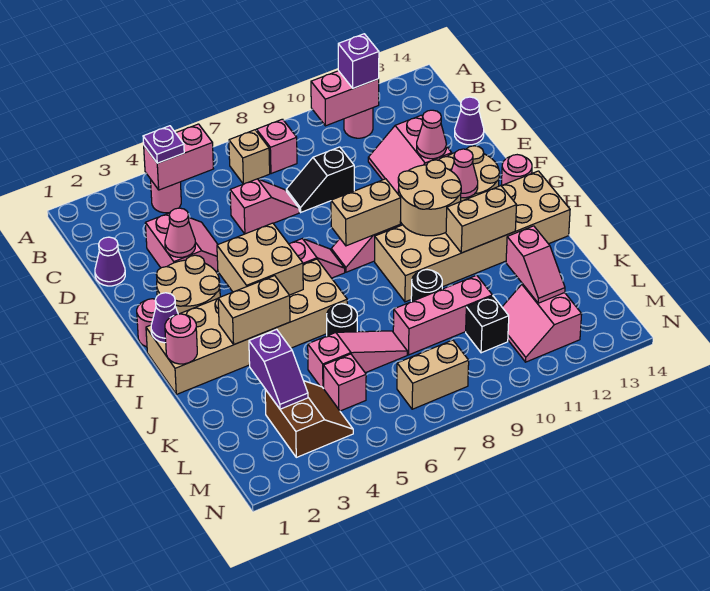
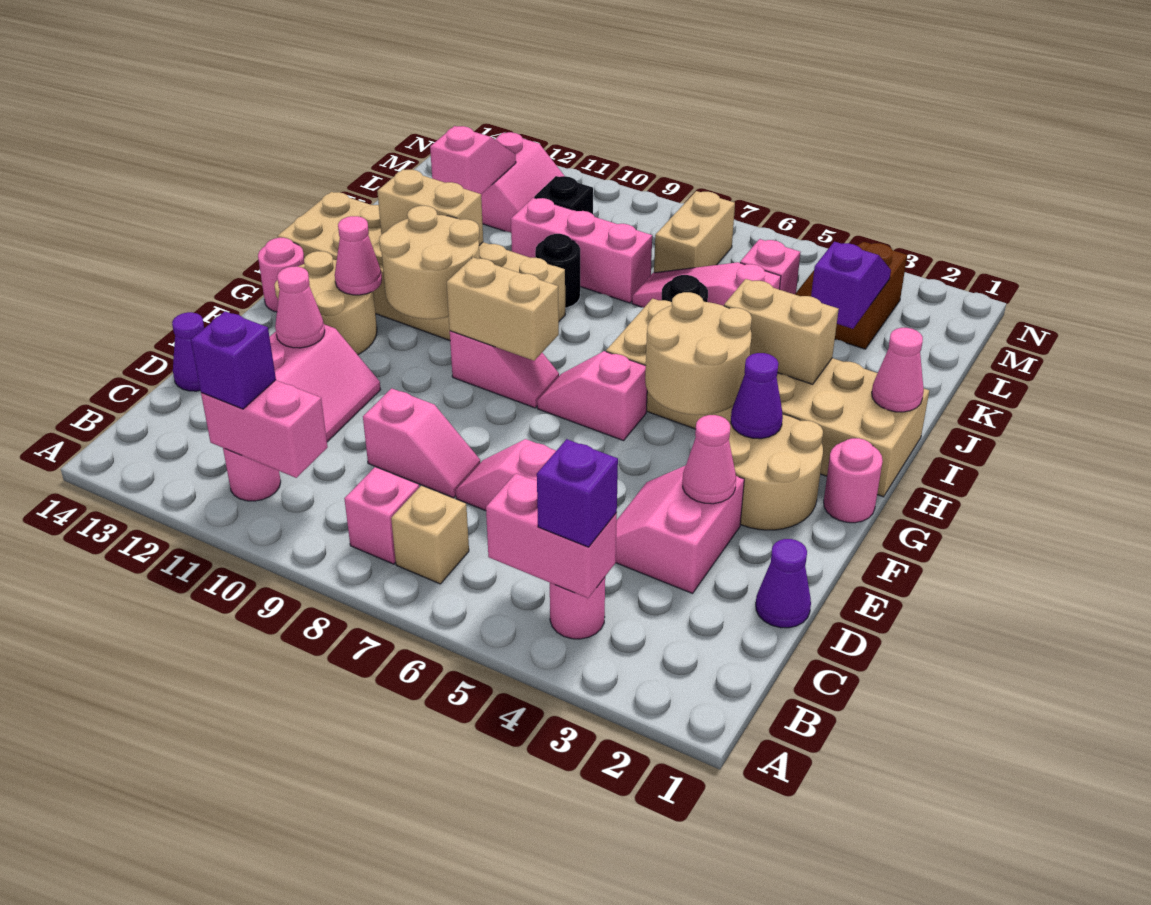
purple 1x1 plate [143,126,184,163] -> purple 1x1 brick [537,439,618,547]
black 1x2 slope [286,147,354,212] -> pink 1x2 slope [363,388,480,498]
tan 2x2 brick [217,223,303,295] -> tan 2x2 round brick [645,292,752,415]
purple 1x1 cone [151,293,178,343] -> purple 1x1 cone moved to [731,353,783,439]
pink 1x1 round brick [165,314,197,364] -> pink 1x1 cone [872,328,924,412]
tan 1x2 brick [397,340,469,409] -> tan 1x2 brick turned to [654,191,735,273]

